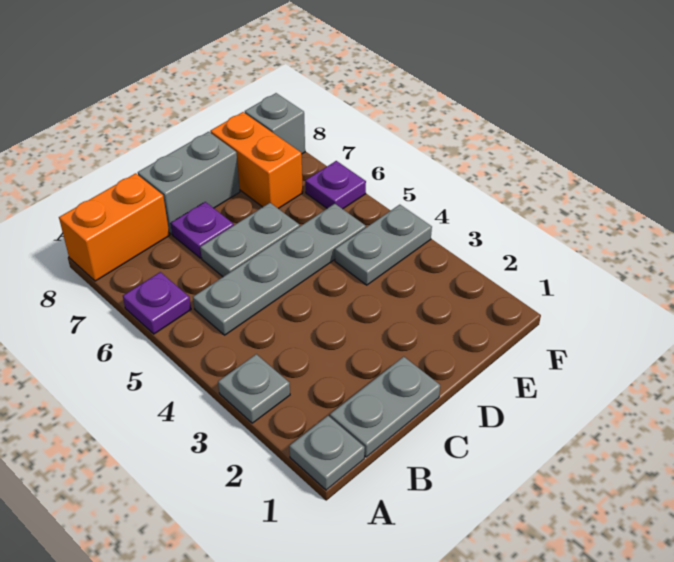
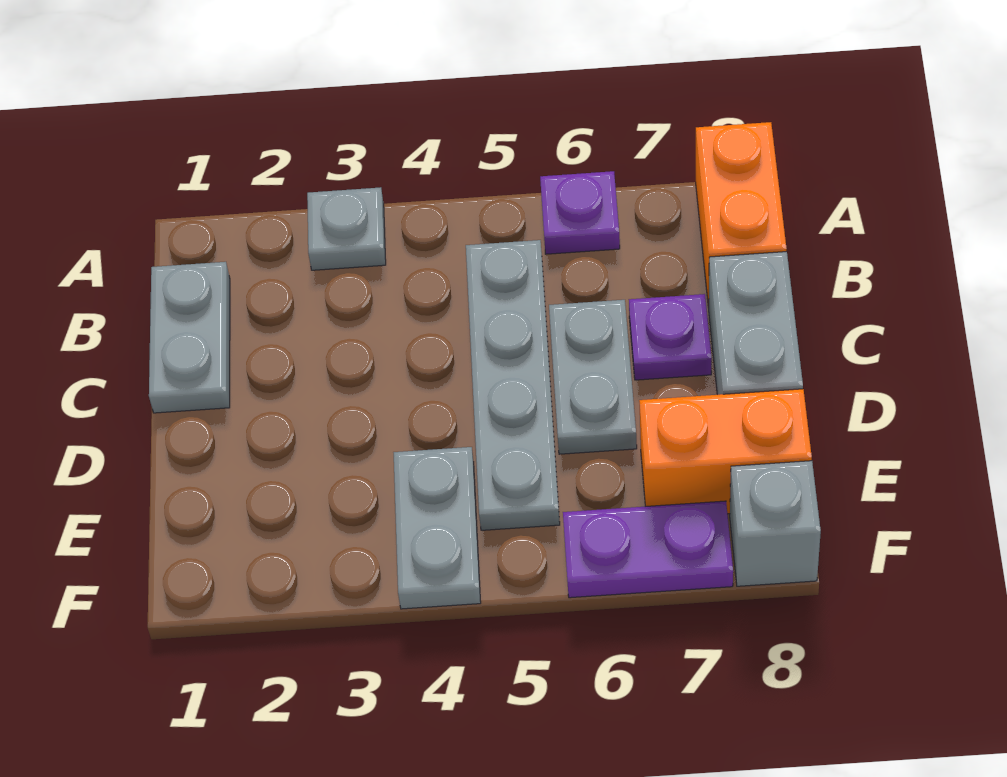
grey 1x1 plate [289,416,365,490] -> none
purple 1x1 plate [305,161,366,209] -> purple 1x2 plate [563,501,733,598]

